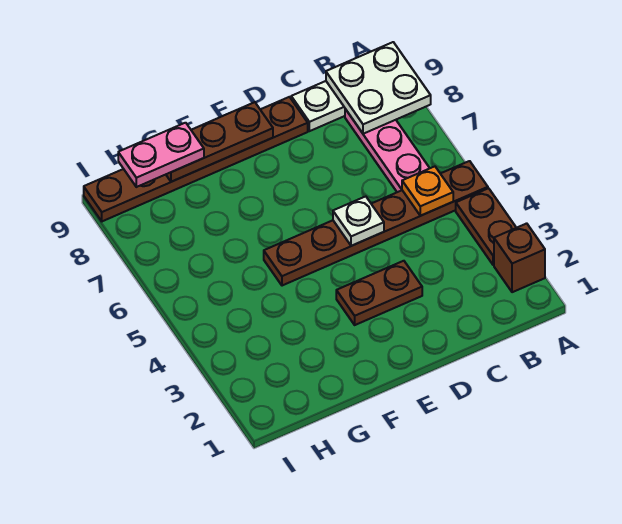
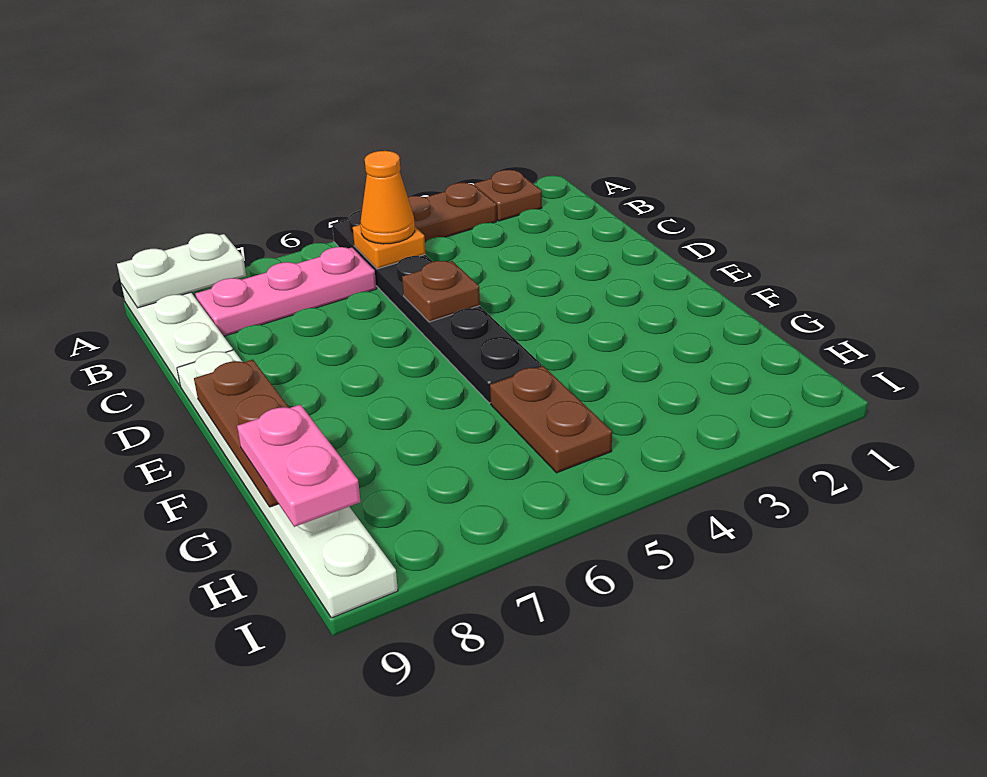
brown 1x1 brick [494,223,545,292] -> brown 1x1 plate [474,170,542,221]
brown 1x6 plate [264,161,488,286] -> black 1x6 plate [332,210,542,403]
white 2x2 plate [326,42,431,134] -> white 1x2 plate [117,233,246,308]
none -> orange 1x1 cone [360,151,415,244]
brown 1x2 plate [336,261,422,325] -> brown 1x2 plate moved to [490,366,612,473]
white 1x1 plate [333,196,384,246] -> brown 1x1 plate [402,261,480,322]
brown 1x6 plate [84,97,308,221] -> white 1x6 plate [177,350,398,618]

